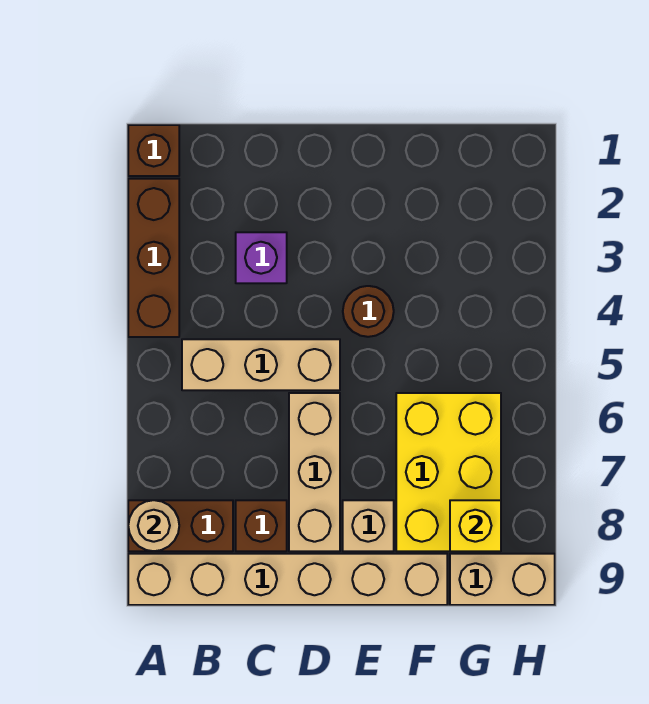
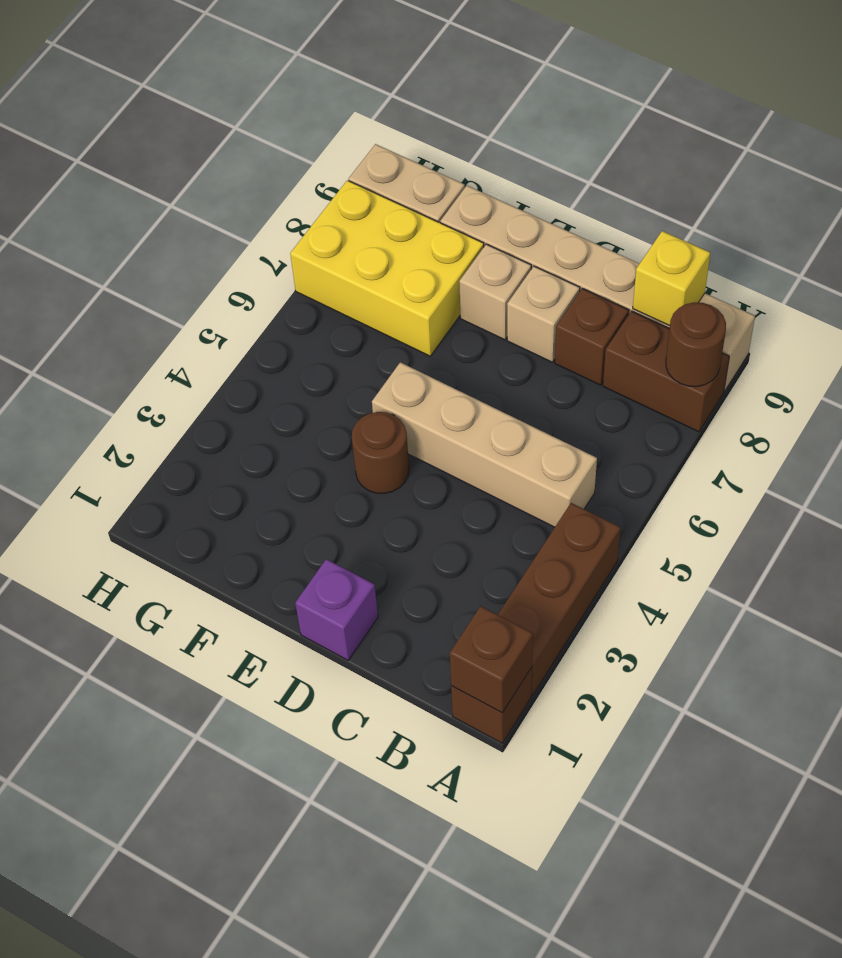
none -> brown 1x1 brick [450,606,533,713]
tan 1x1 round brick [128,500,179,551] -> brown 1x1 round brick [666,302,726,387]
tan 1x3 brick [182,339,340,390] -> tan 1x4 brick [372,362,597,527]
purple 1x1 brick [236,232,287,283] -> purple 1x1 brick moved to [295,559,378,660]
tan 1x3 brick [289,393,340,551] -> tan 1x1 brick [507,266,580,362]
yellow 2x3 brick [396,393,501,551] -> yellow 2x3 brick turned to [290,180,484,356]
yellow 1x1 brick [450,500,501,551] -> yellow 1x1 brick moved to [633,231,710,326]

